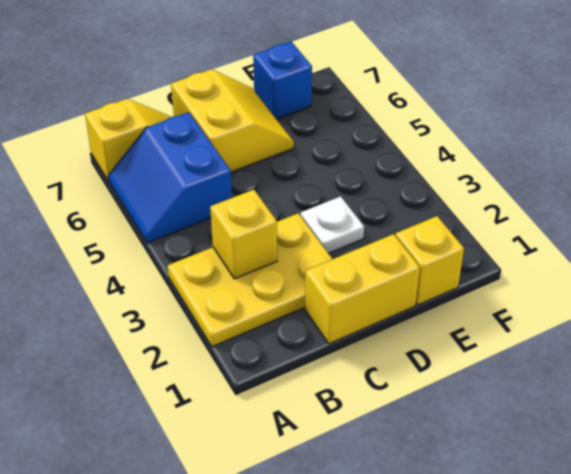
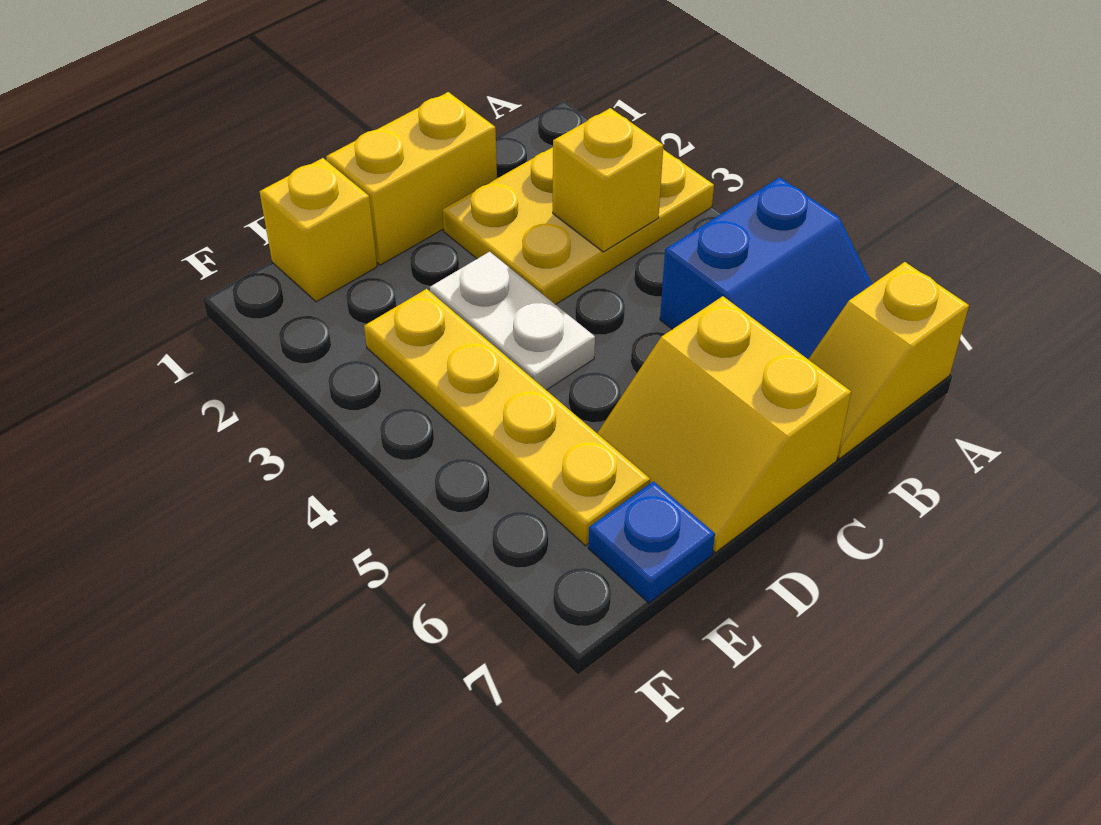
blue 2x2 slope [108,112,232,243] -> blue 2x2 slope turned to [660,177,872,359]
white 1x1 plate [300,196,364,253] -> white 1x2 plate [430,252,595,390]
none -> yellow 1x4 plate [364,289,650,546]
blue 1x1 brick [253,42,312,119] -> blue 1x1 plate [588,481,715,603]

